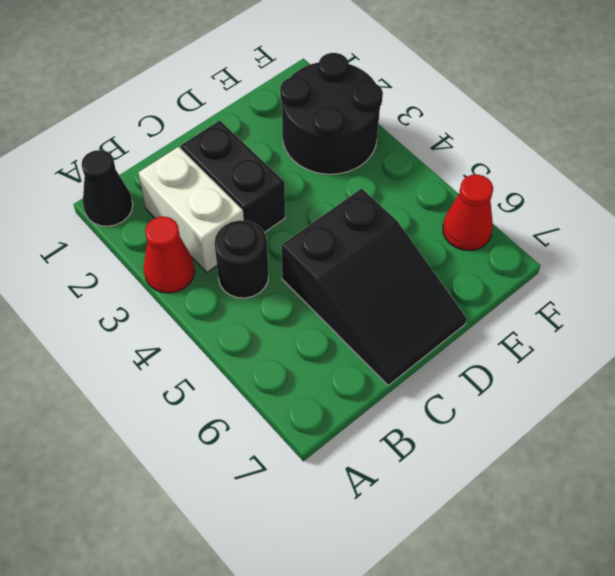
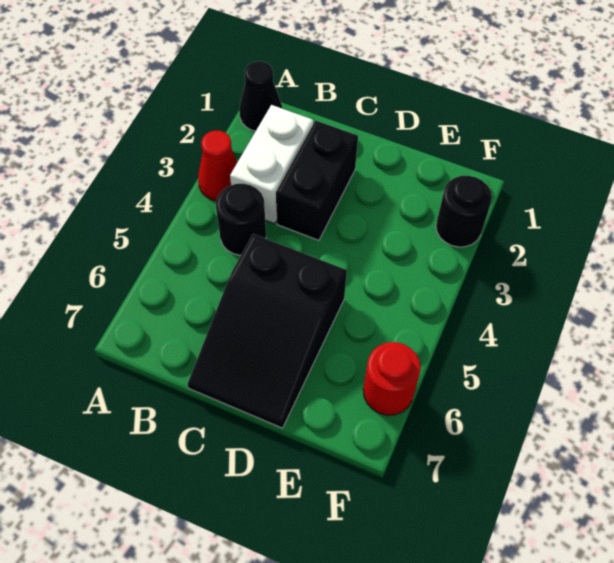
black 2x2 round brick [280,53,383,174] -> black 1x1 round brick [436,176,492,247]
red 1x1 cone [443,175,493,251] -> red 1x1 round brick [363,342,421,415]

